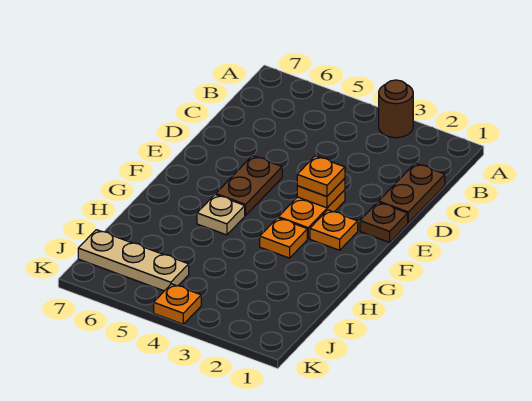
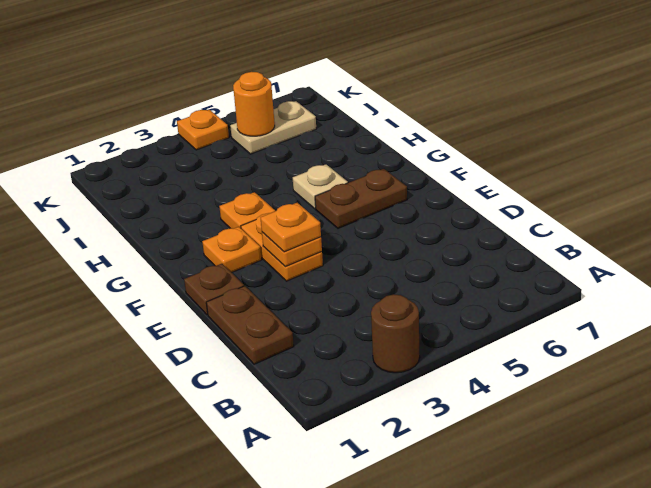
brown 1x2 plate [216,156,282,215] -> brown 1x2 plate turned to [315,169,407,228]
tan 1x3 plate [78,230,189,291] -> tan 1x2 plate [230,101,316,154]
none -> orange 1x1 round brick [233,72,275,136]

